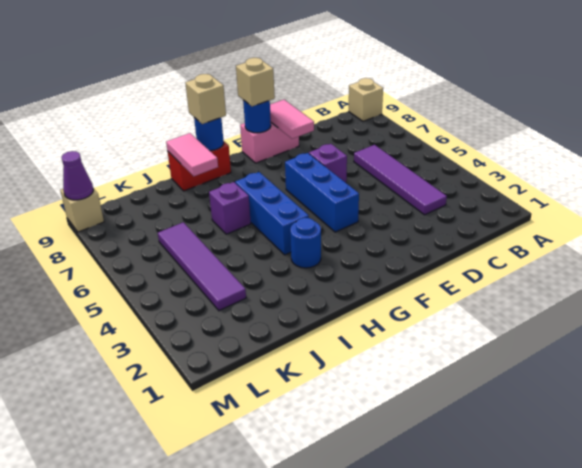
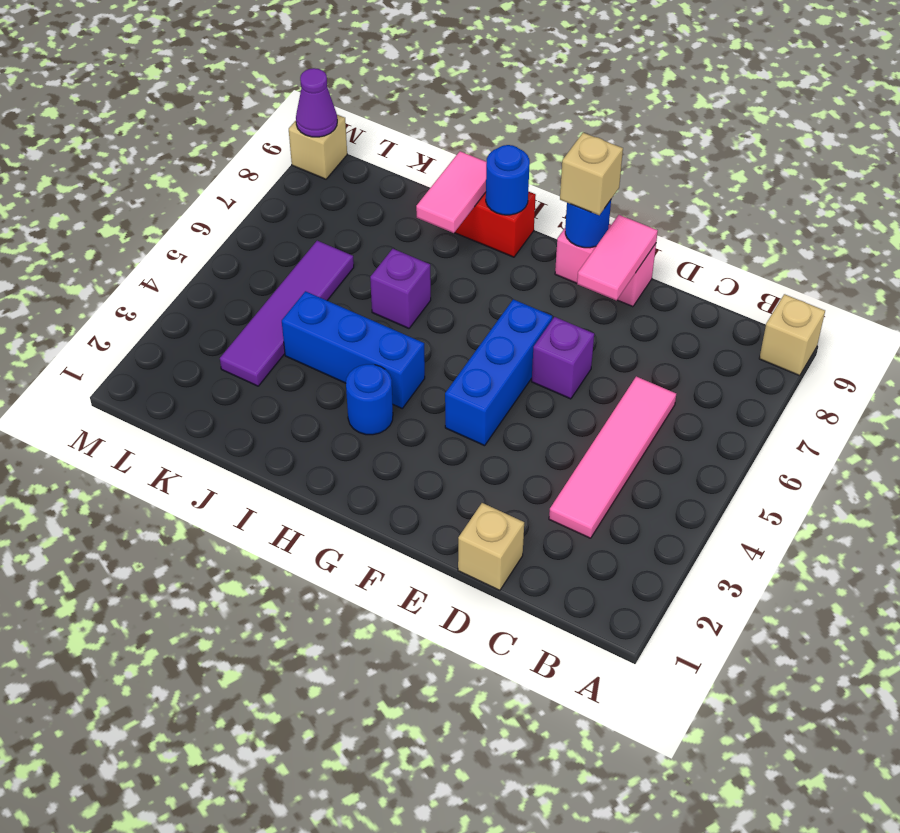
purple 1x4 tile [354,145,447,215] -> pink 1x4 tile [549,376,676,538]
blue 1x3 brick [235,172,309,255] -> blue 1x3 brick turned to [282,291,425,408]
tan 1x1 brick [185,74,226,124] -> tan 1x1 brick moved to [458,503,524,590]

